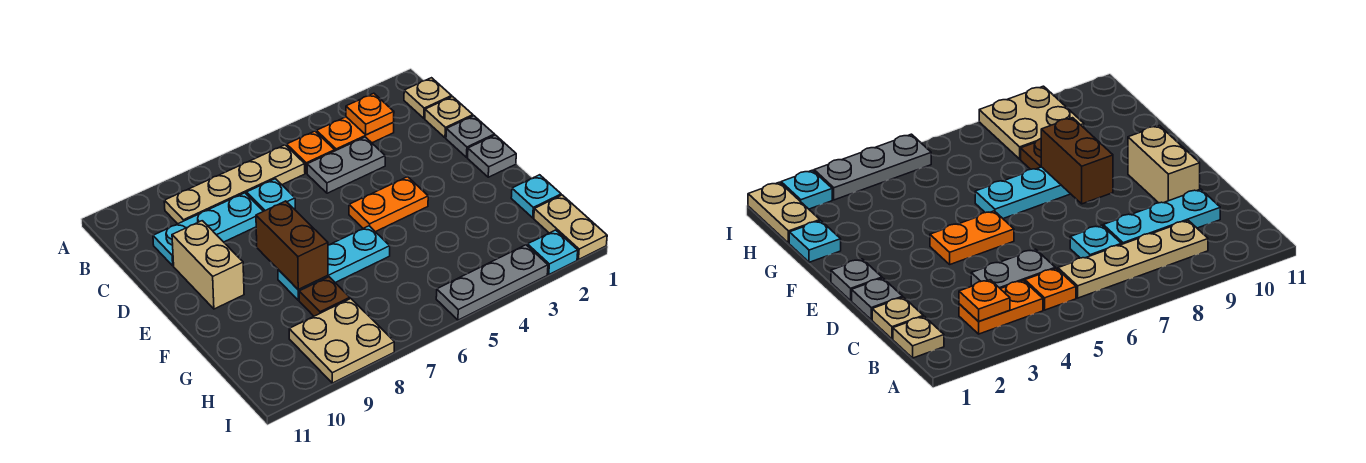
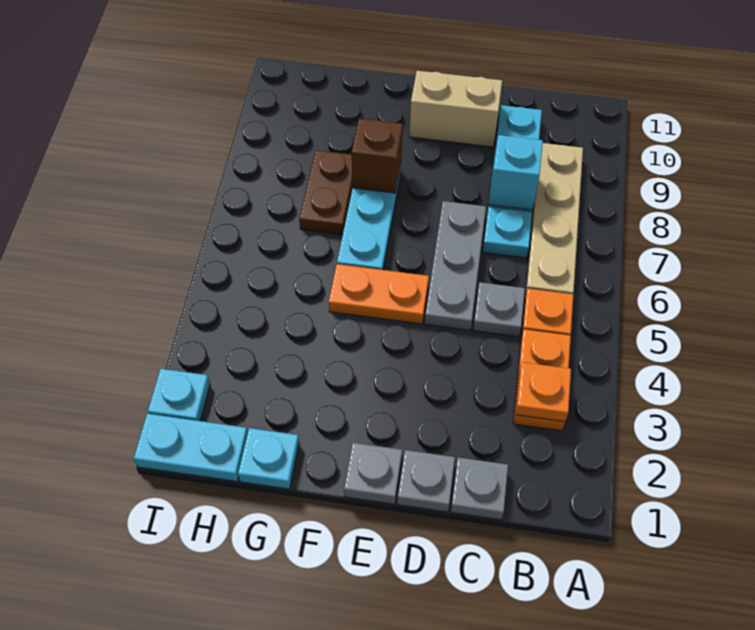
tan 1x1 plate [404,78,452,118] -> none
tan 1x1 plate [425,97,473,138] -> grey 1x1 plate [451,458,508,520]
grey 1x2 plate [307,137,385,193] -> grey 1x1 plate [473,282,525,337]
none -> cyan 1x1 brick [489,135,543,210]
orange 1x2 plate [349,177,428,232] -> orange 1x2 plate turned to [329,264,429,324]
brown 1x2 brick [256,201,328,290] -> brown 1x1 brick [352,119,403,193]
brown 1x1 plate [299,277,350,316] -> brown 1x2 plate [299,150,353,235]
tan 1x2 plate [534,195,607,260] -> cyan 1x2 plate [134,414,248,481]
tan 2x2 plate [289,299,394,383] -> none
grey 1x3 plate [436,245,548,320] -> grey 1x3 plate moved to [425,201,486,330]

